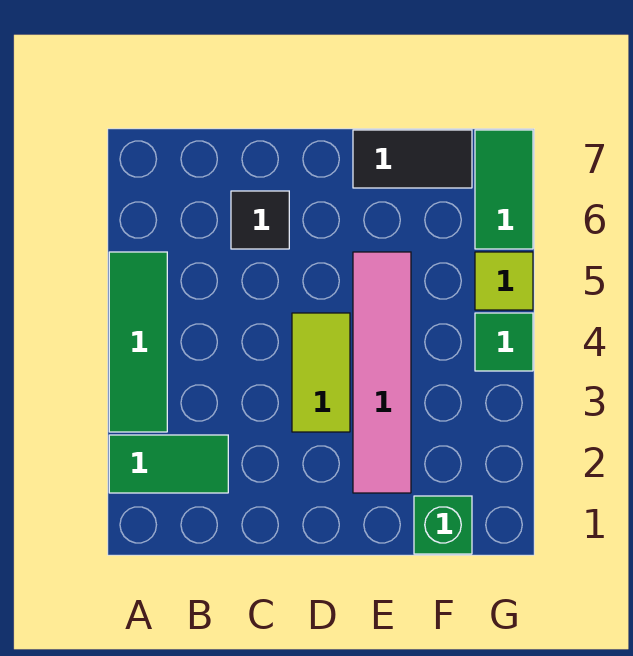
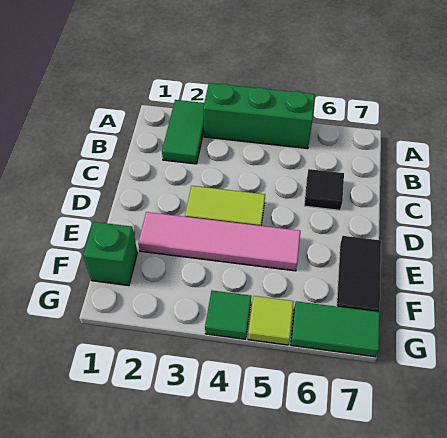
green 1x3 tile [109,252,167,432] -> green 1x3 brick [203,83,315,149]

